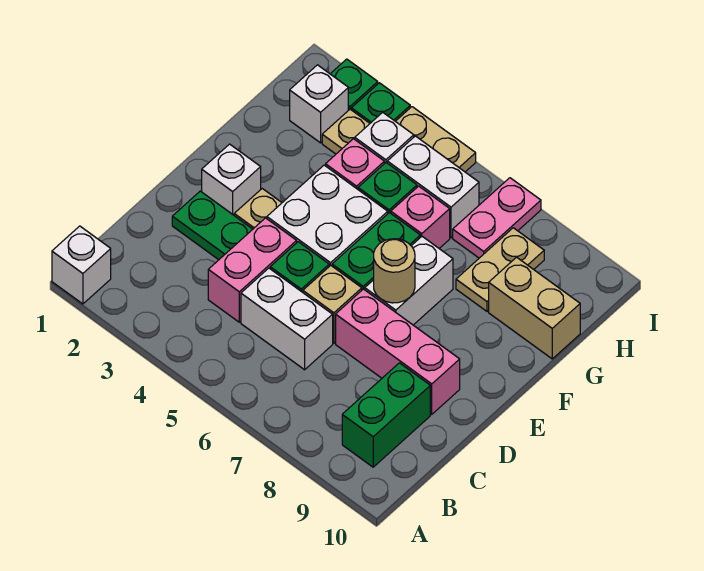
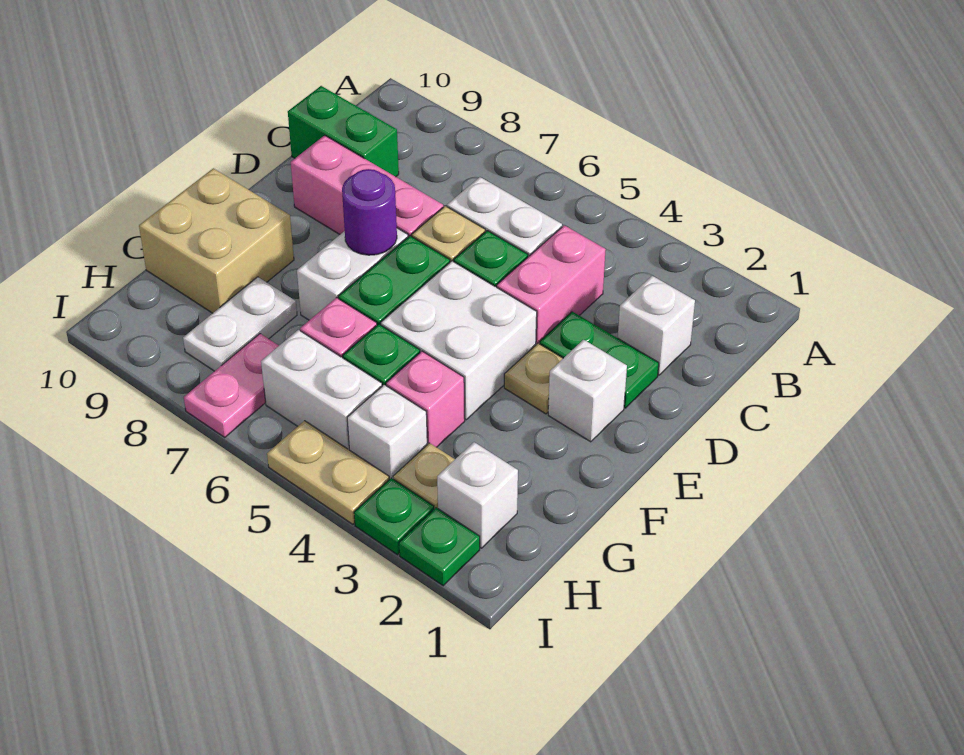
white 1x1 brick [52,226,111,304] -> white 1x1 brick moved to [618,276,695,375]
green 1x2 brick [342,363,430,467] -> green 1x2 brick turned to [288,86,399,177]
tan 1x1 round brick [374,239,415,303] -> purple 1x1 round brick [342,169,397,255]
tan 1x2 plate [456,228,544,311] -> white 1x2 plate [183,277,297,371]
tan 1x2 brick [489,257,580,359] -> tan 2x2 brick [139,168,294,313]

